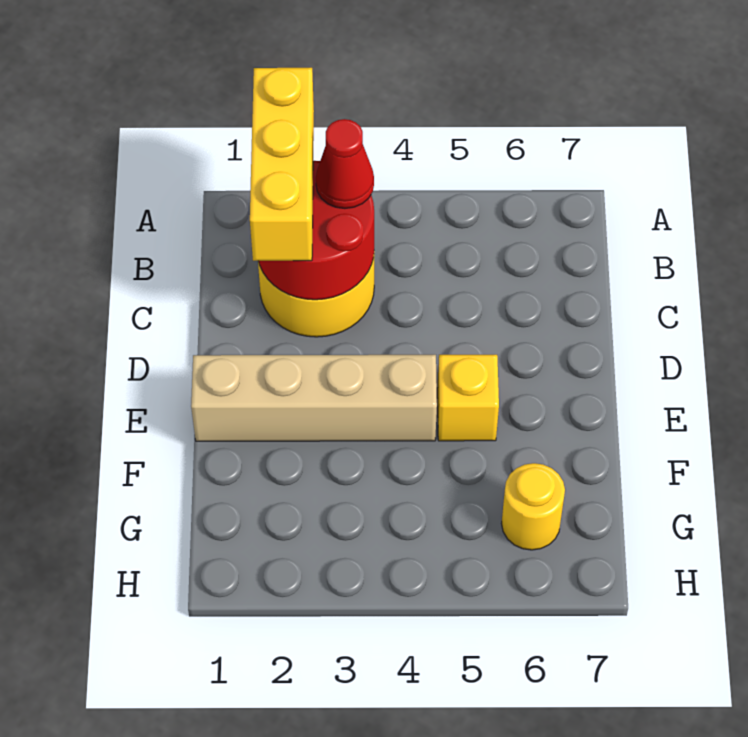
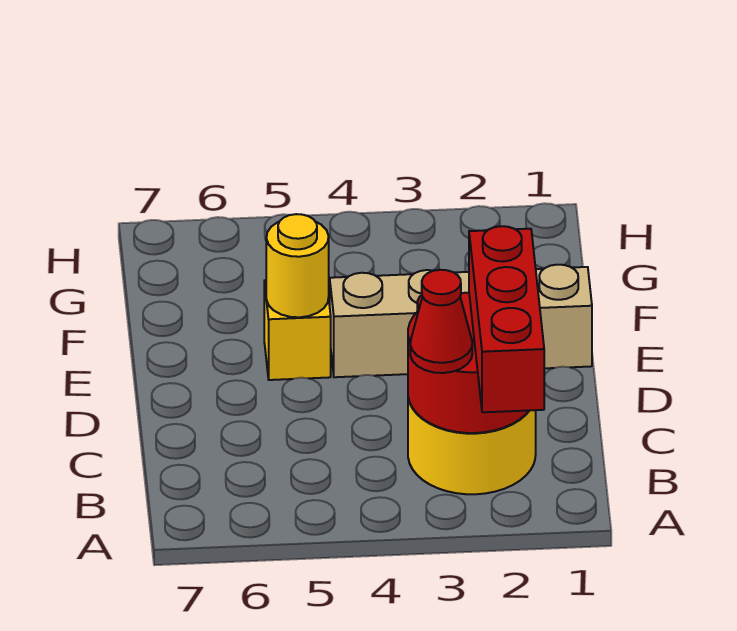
yellow 1x3 brick [250,68,314,261] -> red 1x3 brick [469,226,544,412]
yellow 1x1 round brick [502,463,565,550] -> yellow 1x1 round brick moved to [266,214,329,317]

